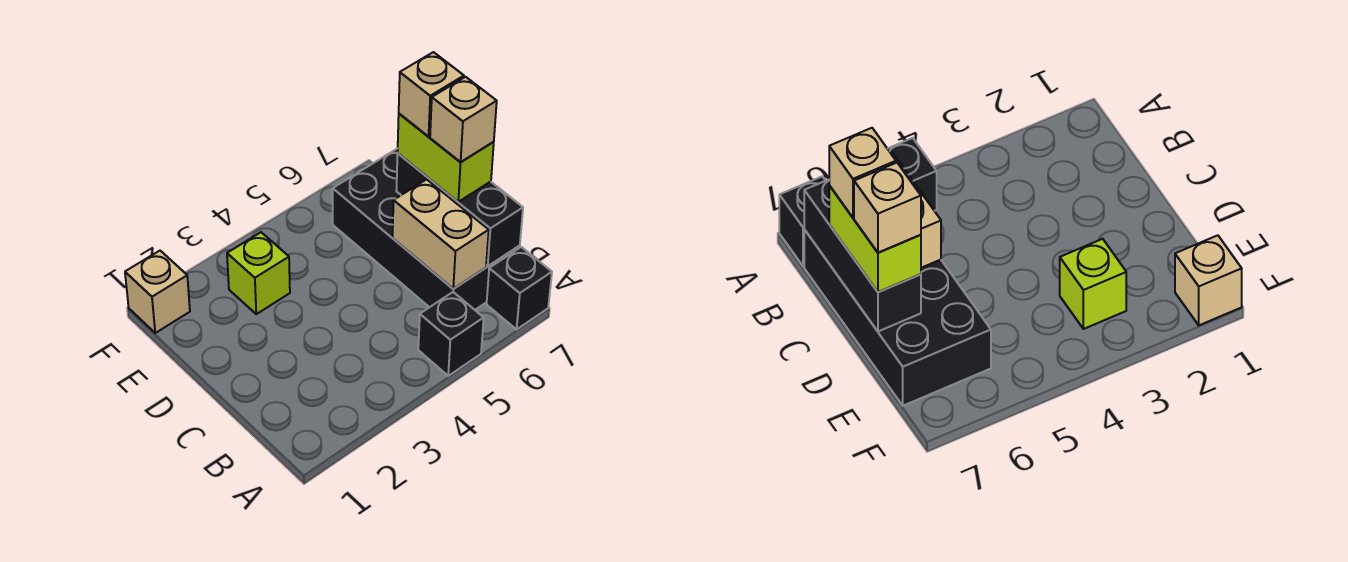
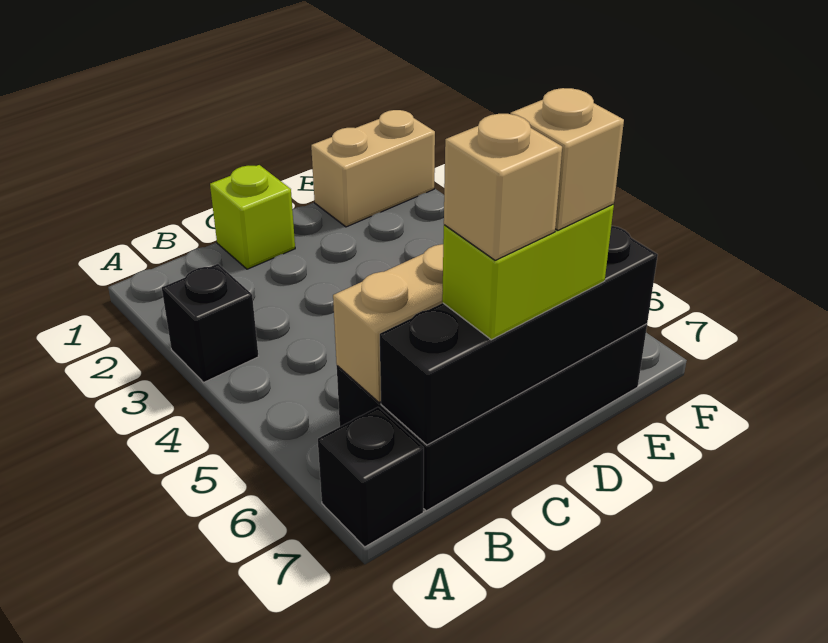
black 1x1 brick [418,292,484,376] -> black 1x1 brick moved to [162,264,259,382]
black 1x3 brick [396,154,523,266] -> black 1x4 brick [380,226,658,445]
lime 1x1 brick [227,232,290,314] -> lime 1x1 brick moved to [210,165,295,269]
tan 1x1 brick [125,251,190,333] -> tan 1x2 brick [311,110,435,227]

